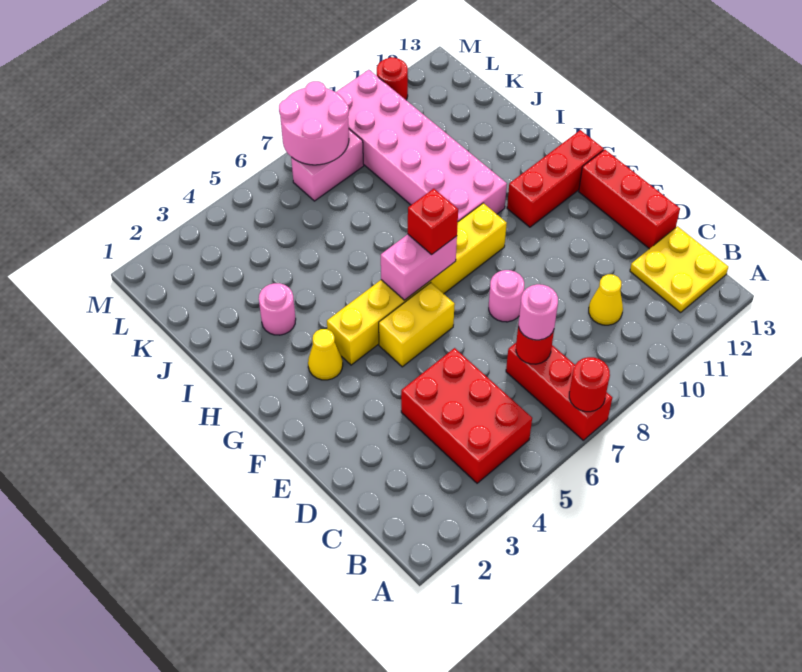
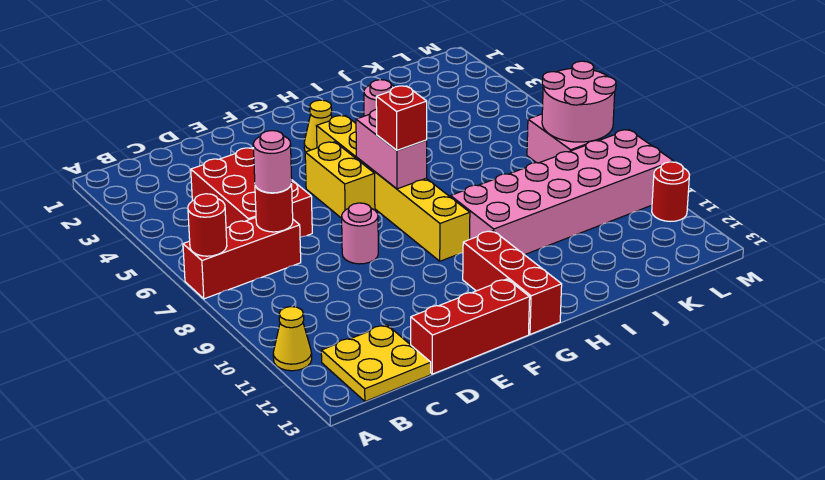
red 2x3 brick [401,348,532,483] -> red 2x3 brick turned to [191,148,312,237]
yellow 1x1 cone [589,274,623,325] -> yellow 1x1 cone moved to [273,307,312,371]

